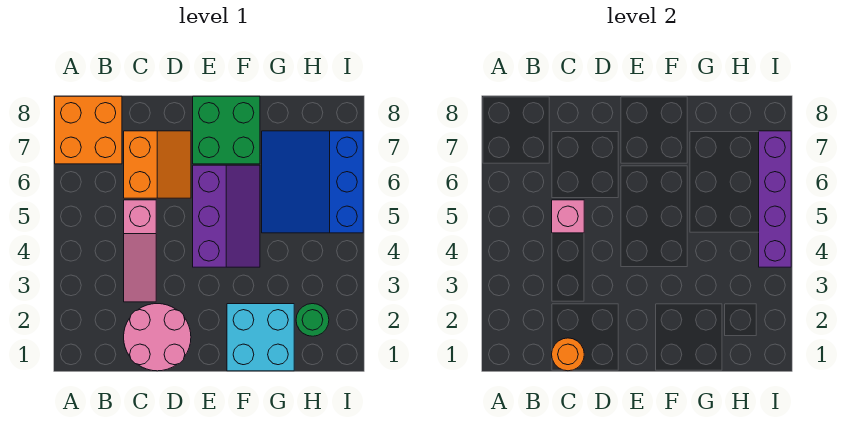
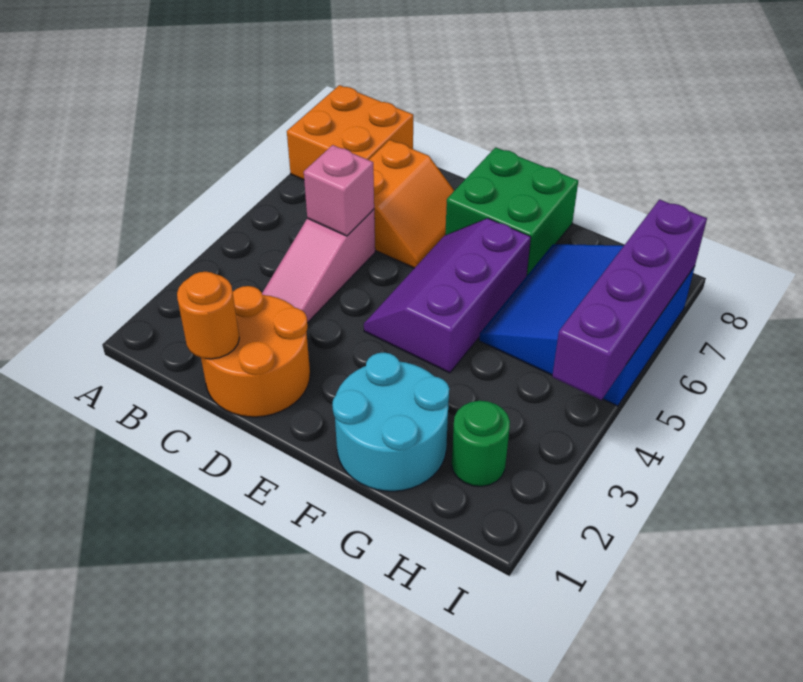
pink 2x2 round brick [124,304,191,371] -> orange 2x2 round brick [201,286,310,417]
purple 2x3 slope [193,165,260,267] -> purple 2x3 slope turned to [364,218,531,373]
cyan 2x2 brick [227,304,294,371] -> cyan 2x2 round brick [332,352,449,491]

